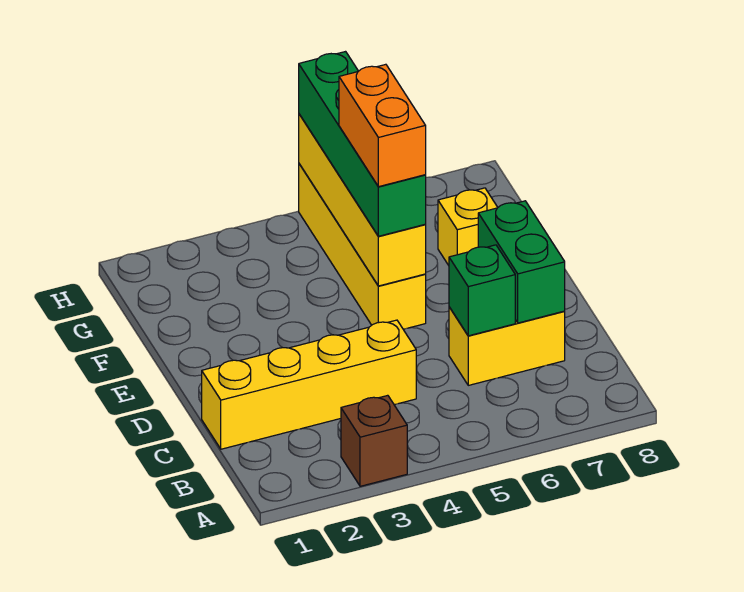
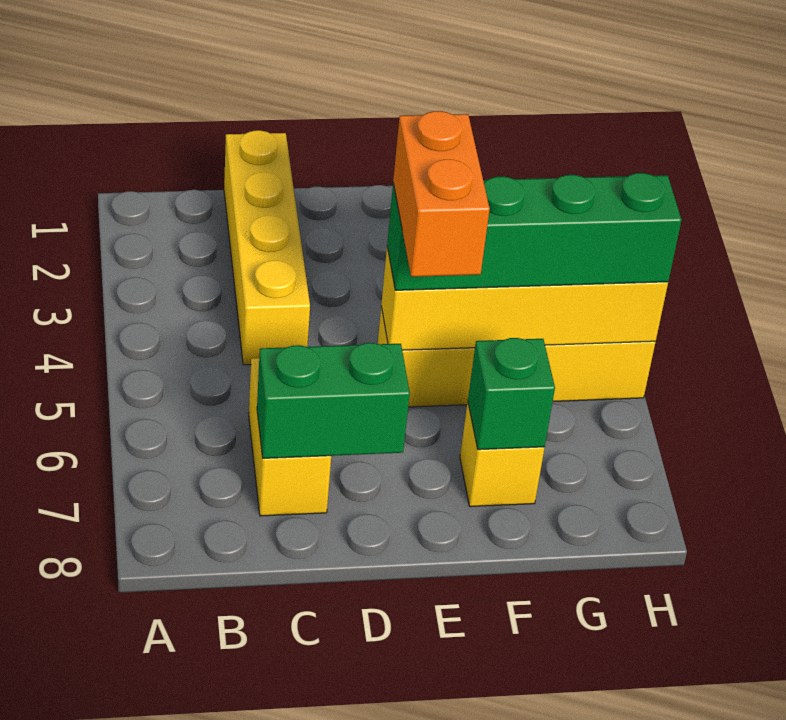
brown 1x1 brick [341,395,407,486] -> none
green 1x1 brick [449,245,515,336] -> green 1x1 brick moved to [468,338,555,450]
orange 1x2 brick [339,64,426,187] -> orange 1x2 brick turned to [393,111,490,277]

